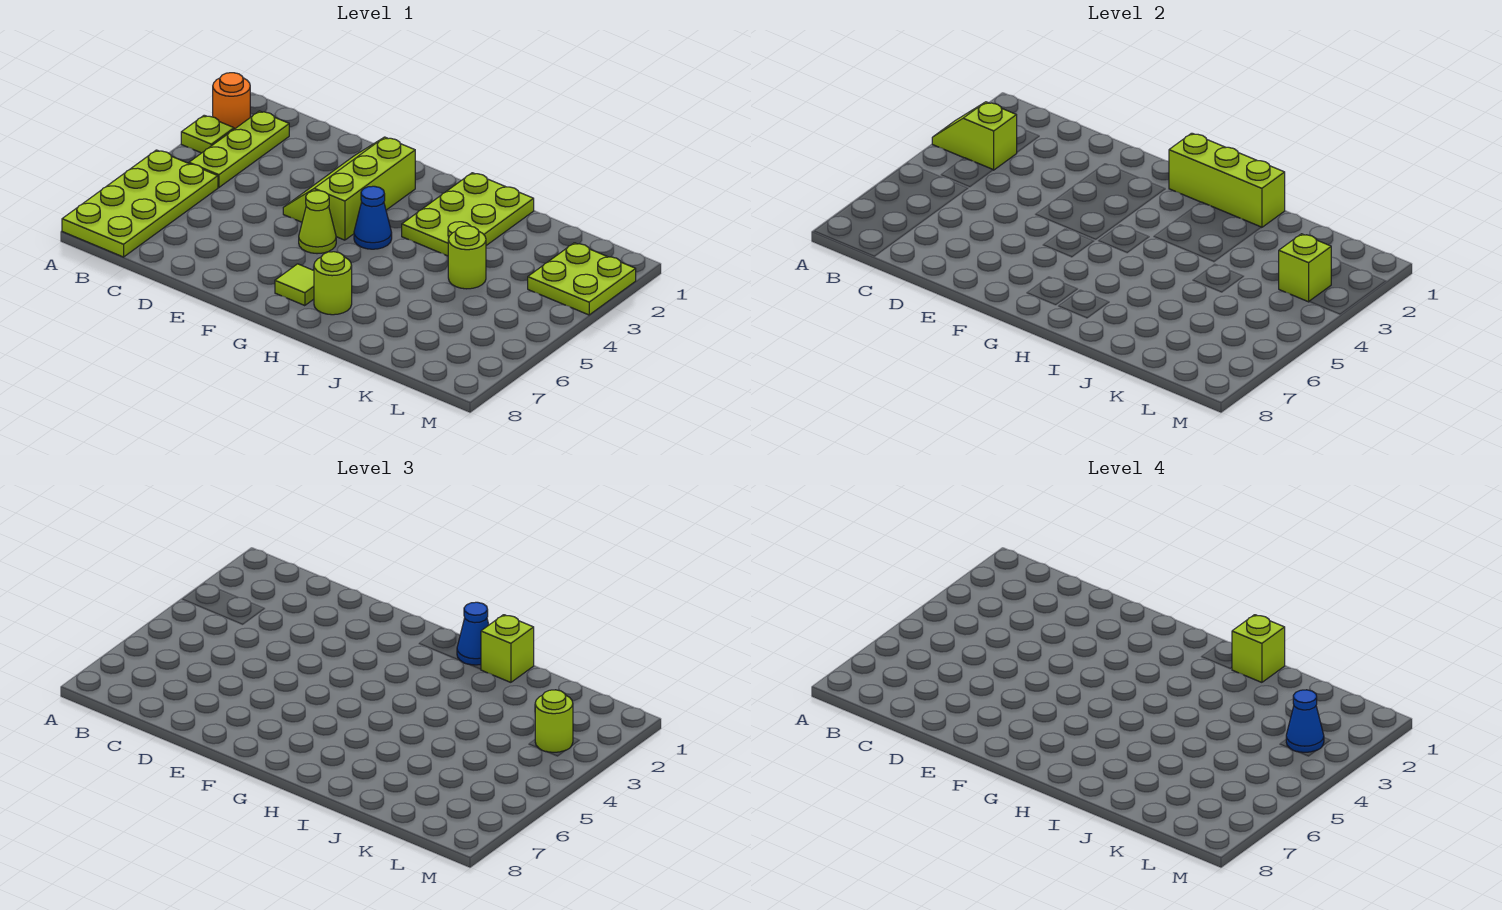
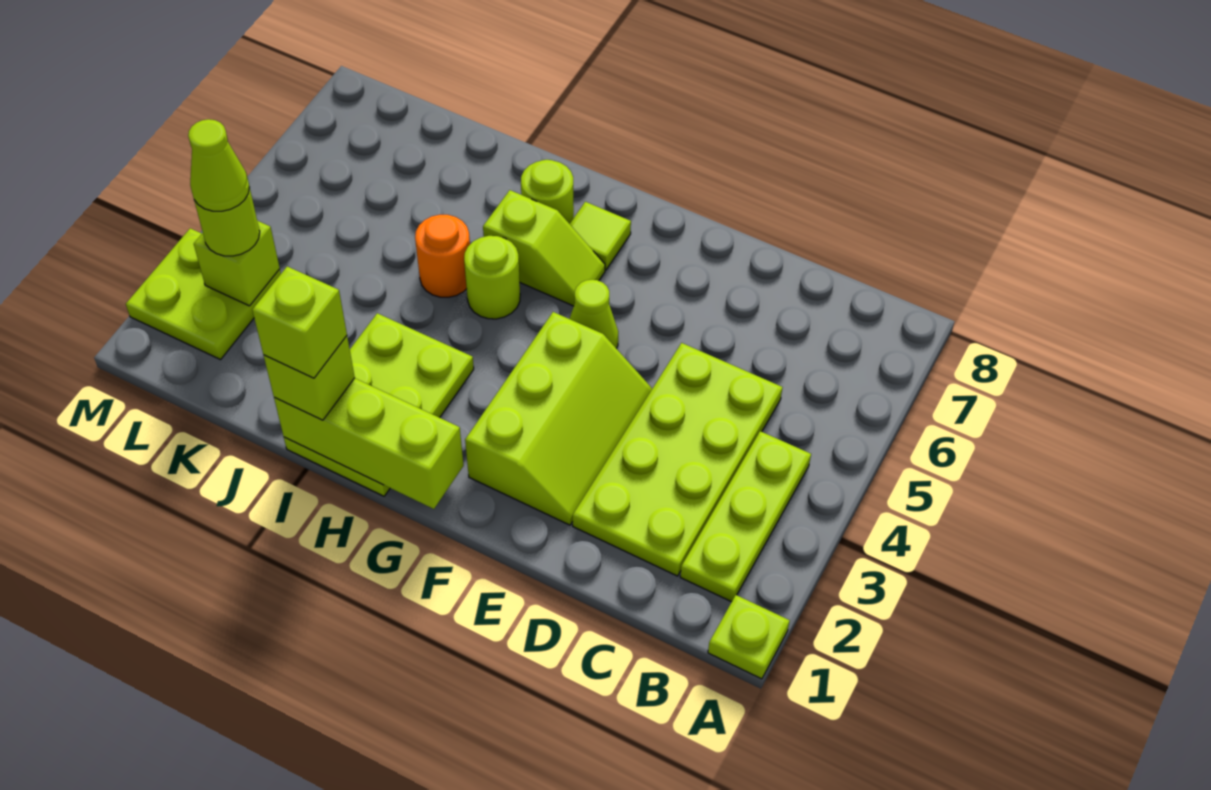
orange 1x1 round brick [213,73,250,129] -> orange 1x1 round brick moved to [415,215,470,297]
lime 1x1 plate [181,115,234,153] -> lime 1x1 plate moved to [708,595,790,679]
lime 1x2 slope [932,102,1017,170] -> lime 1x2 slope moved to [483,190,605,306]
lime 2x4 plate [62,150,218,257] -> lime 2x4 plate moved to [573,343,783,576]
blue 1x1 cone [354,186,392,249] -> none
blue 1x1 cone [457,602,489,665] -> none
lime 1x1 round brick [448,226,486,289] -> lime 1x1 round brick moved to [464,236,520,319]
blue 1x1 cone [1286,690,1324,752] -> lime 1x1 cone [188,119,249,211]

